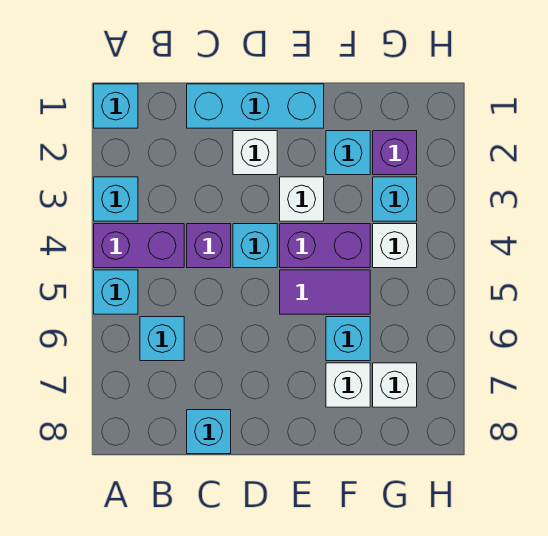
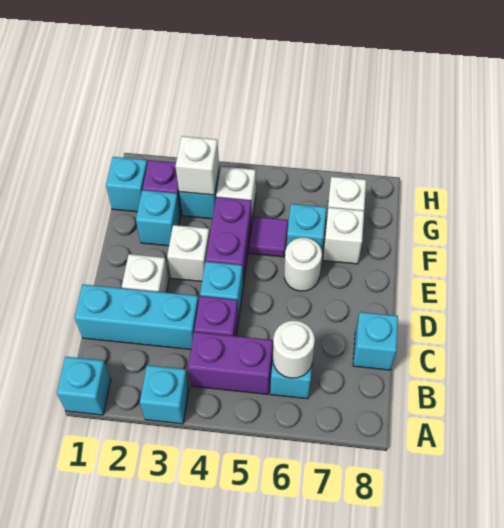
purple 1x2 brick [94,224,184,268] -> purple 1x2 brick turned to [188,332,273,394]
cyan 1x1 brick [94,270,138,314] -> cyan 1x1 brick moved to [106,157,148,212]
none -> white 1x1 round brick [273,321,315,378]
cyan 1x3 brick [187,84,324,128] -> cyan 1x3 brick turned to [74,284,199,349]
purple 1x2 tile [280,270,370,314] -> purple 1x1 tile [249,217,288,257]
none -> white 1x1 round brick [284,238,322,291]
none -> white 1x1 brick [176,136,219,195]

